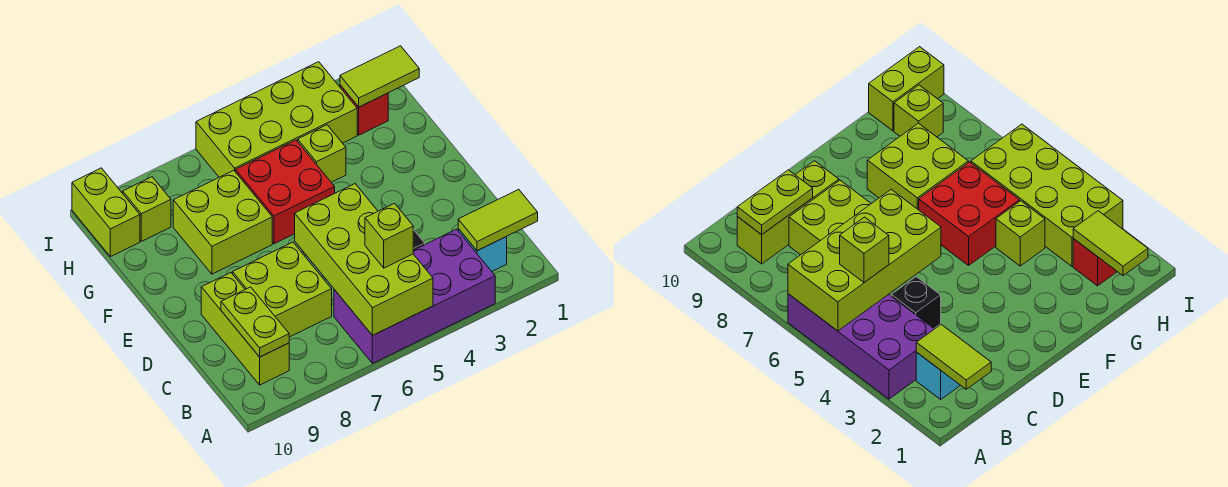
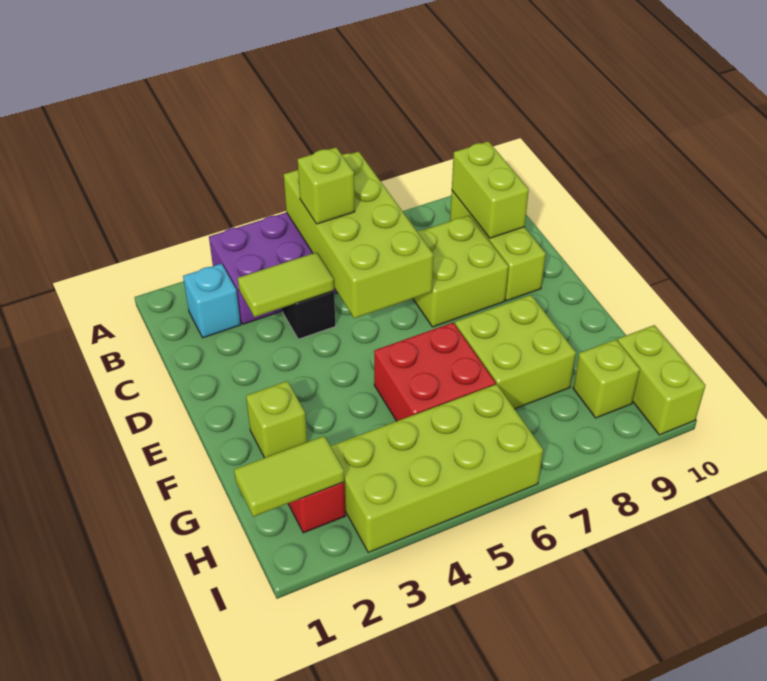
lime 1x2 tile [458,189,538,251] -> lime 1x2 tile moved to [238,252,334,317]
lime 1x2 plate [221,287,289,357] -> lime 1x2 brick [452,141,529,238]
lime 1x1 brick [298,125,346,182] -> lime 1x1 brick moved to [246,381,307,458]

